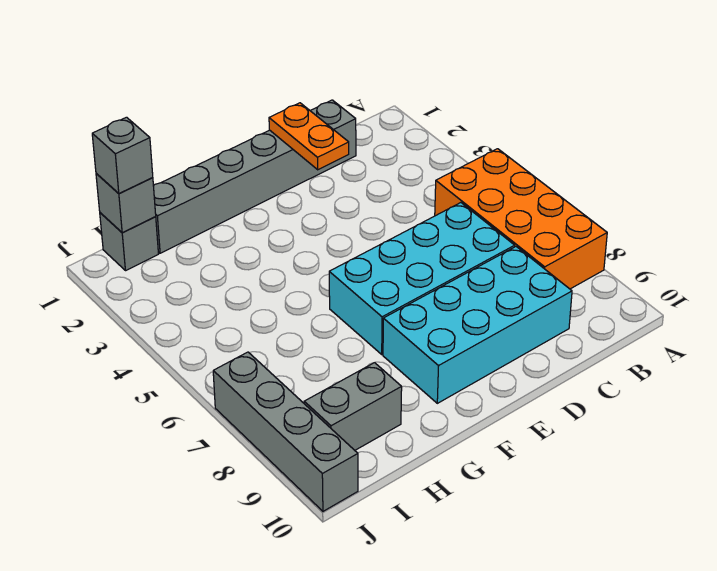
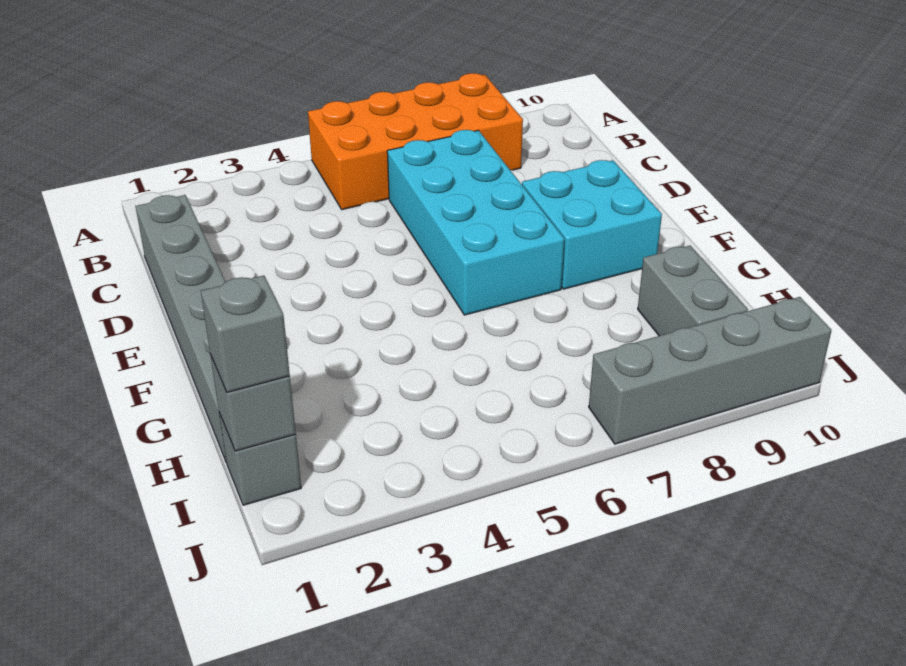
cyan 2x4 brick [383,247,572,403] -> cyan 2x2 brick [522,160,662,289]
orange 1x2 plate [269,103,349,170] -> none

